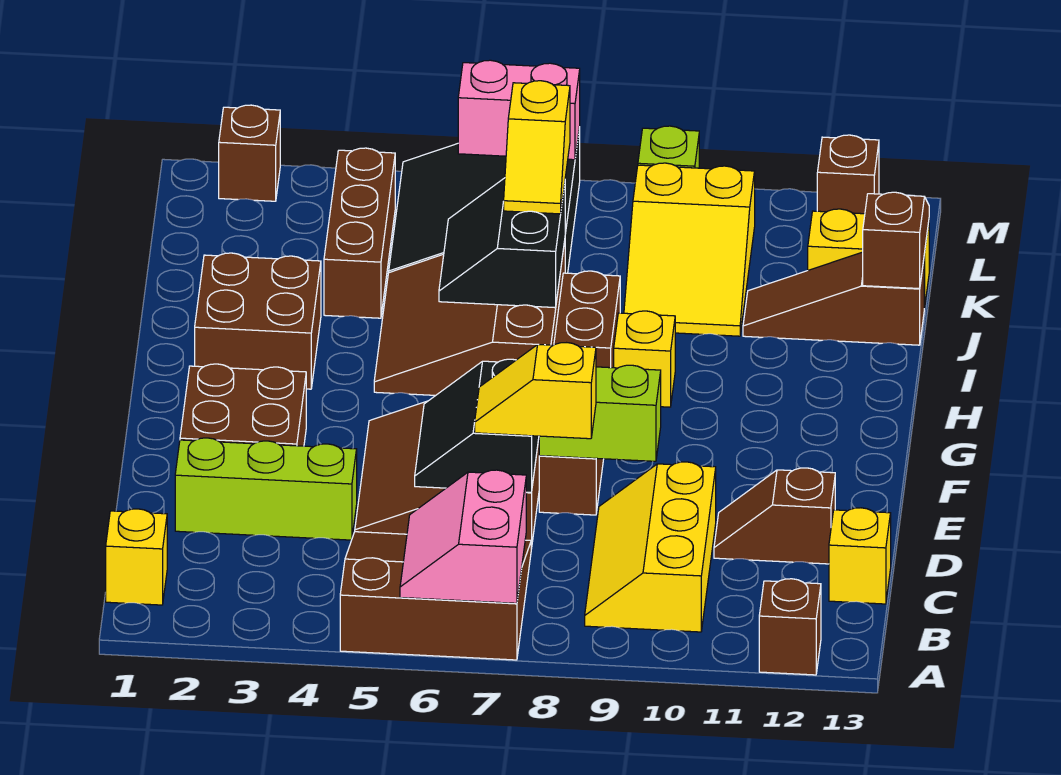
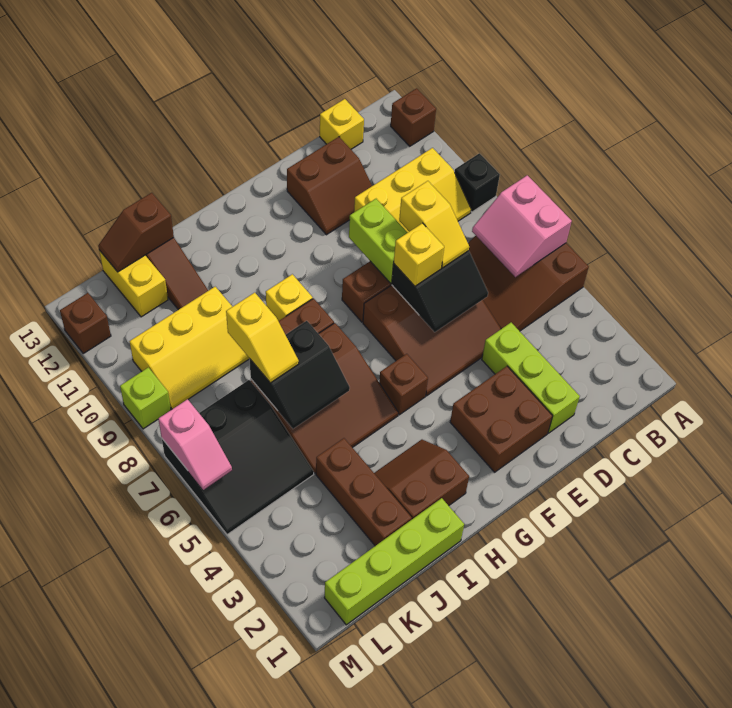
pink 2x2 slope [400,470,527,603] -> pink 2x2 slope turned to [472,175,572,277]
none -> black 1x1 brick [455,153,500,212]
yellow 1x1 brick [106,509,167,605] -> yellow 1x1 brick moved to [394,223,444,286]
brown 1x2 slope [714,468,835,564] -> brown 2x2 slope [287,137,372,235]
brown 2x2 brick [195,253,321,389] -> brown 2x2 slope [374,440,469,520]
none -> lime 1x4 brick [325,498,464,625]
brown 1x3 brick [324,148,395,318] -> brown 1x3 brick turned to [316,438,412,546]
yellow 1x2 slope [504,81,570,214] -> yellow 1x2 slope turned to [226,293,299,383]
yellow 2x3 slope [624,163,755,336] -> yellow 2x3 slope turned to [130,287,250,409]
brown 1x1 brick [219,105,280,201] -> brown 1x1 brick moved to [379,354,428,415]
pink 1x2 brick [458,60,580,160] -> pink 1x2 slope [158,399,232,490]

